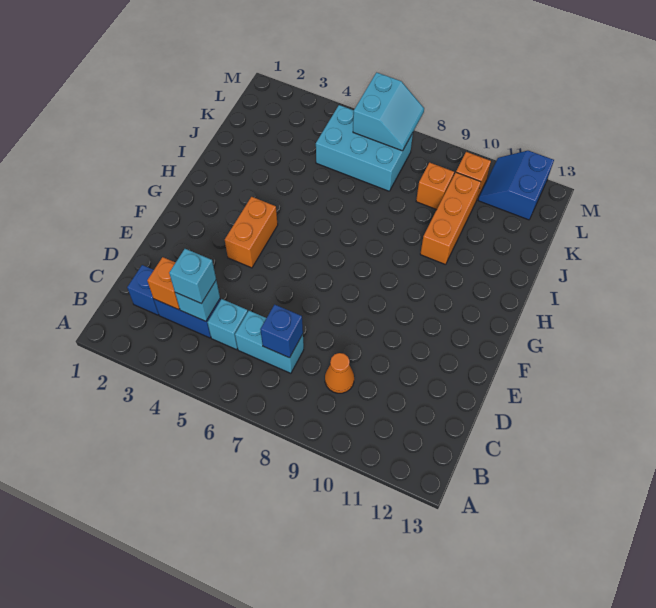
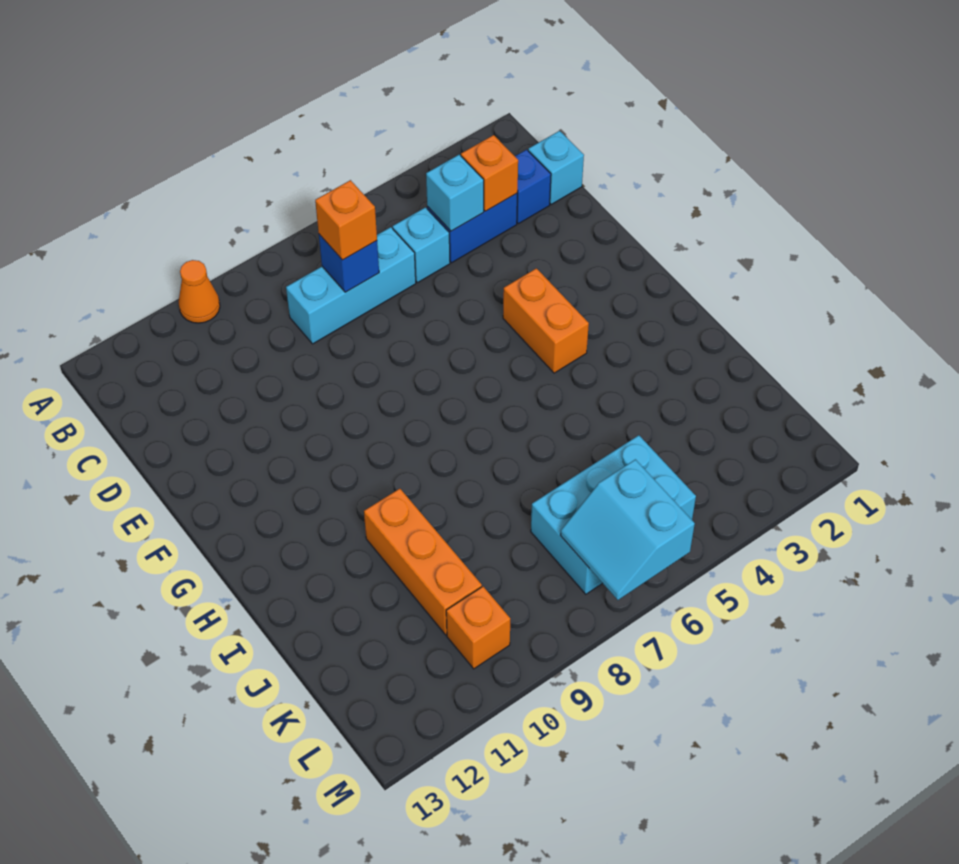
cyan 1x1 brick [169,249,216,304] -> cyan 1x1 brick moved to [528,131,584,205]
cyan 1x2 brick [235,311,304,373] -> cyan 1x3 brick [286,227,416,344]
orange 1x1 cone [325,353,354,393] -> orange 1x1 cone moved to [179,260,220,323]
orange 1x1 brick [416,163,454,210] -> orange 1x1 brick moved to [315,180,377,260]
blue 2x2 slope [478,151,554,220] -> none

